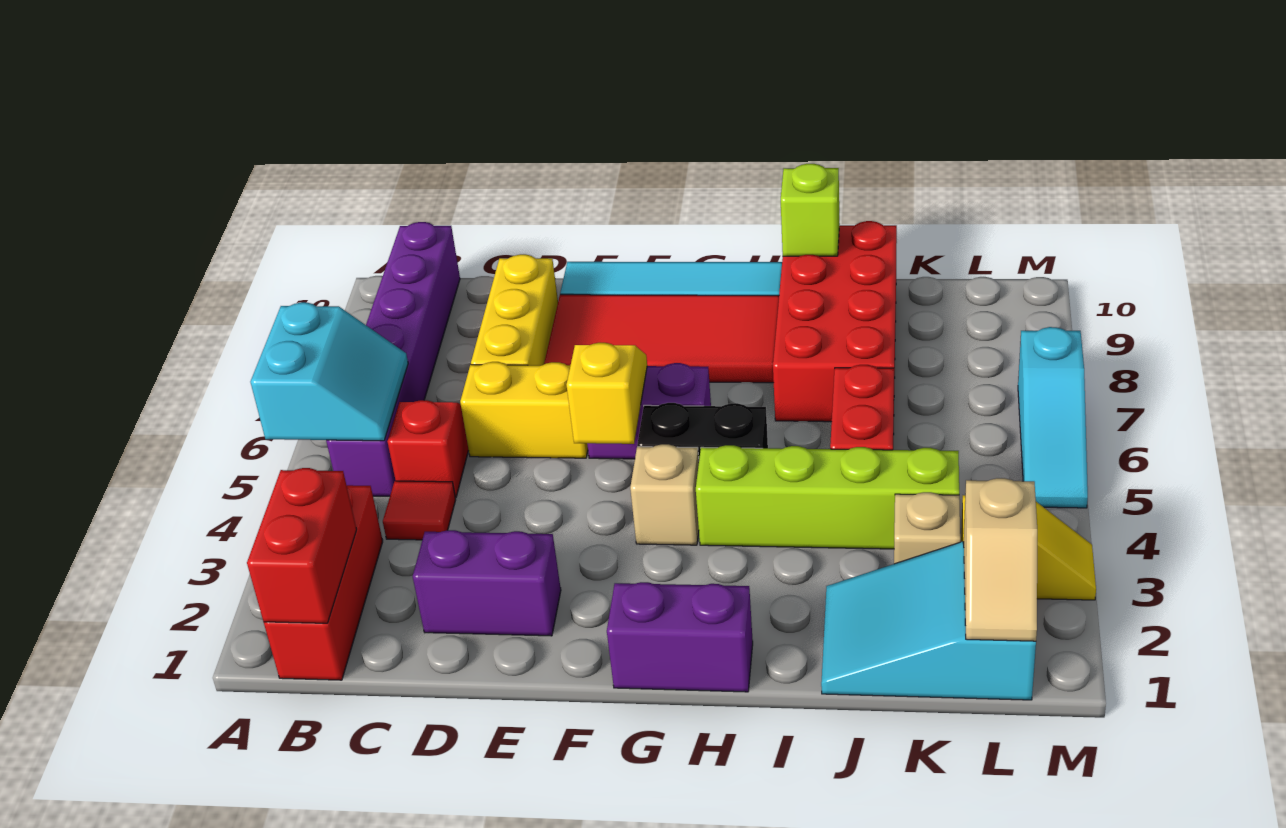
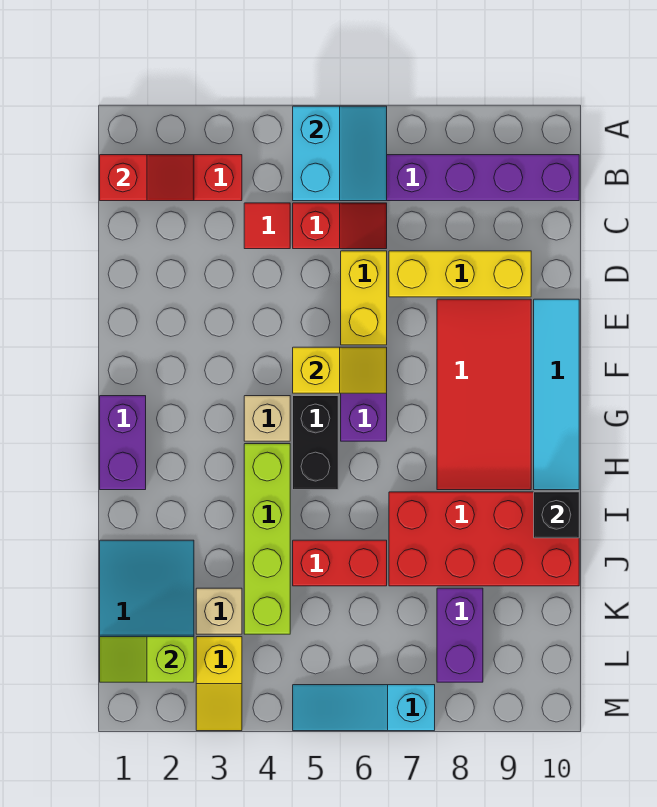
cyan 2x2 slope [251,302,408,441] -> cyan 2x2 slope turned to [293,106,387,201]
red 1x2 brick [247,468,357,623] -> red 1x2 slope [100,155,194,201]
purple 1x2 brick [413,530,561,636] -> purple 1x2 brick moved to [437,588,483,682]
lime 1x1 brick [781,164,840,256] -> black 1x1 brick [534,492,579,538]
tan 1x2 slope [964,478,1037,641] -> lime 1x2 slope [100,637,194,682]

